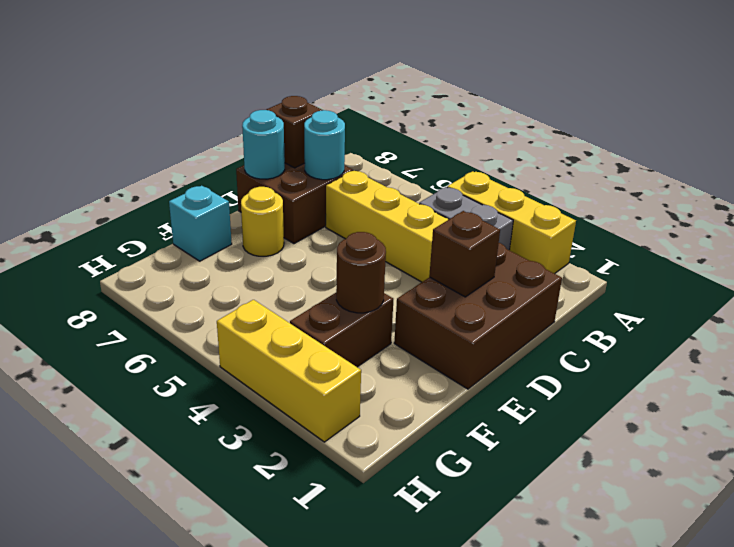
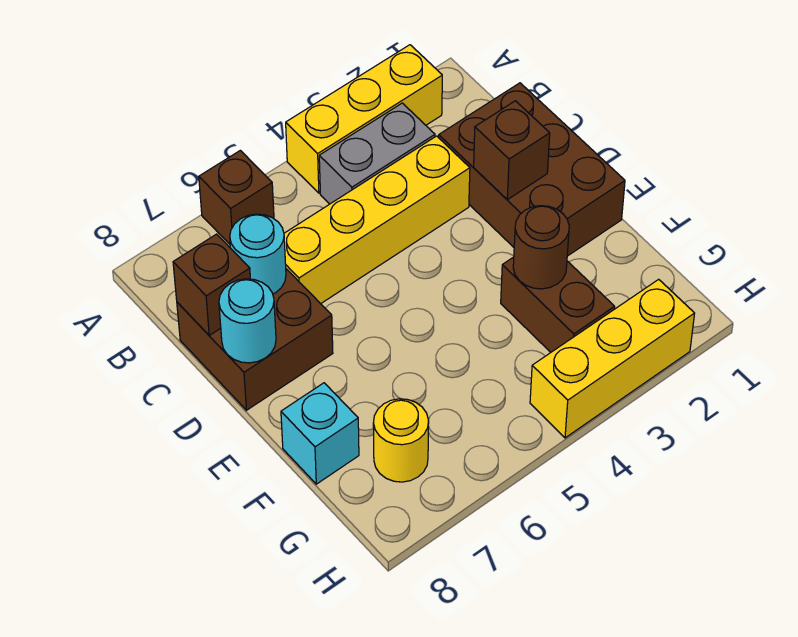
none -> brown 1x1 brick [199,150,274,244]
yellow 1x1 round brick [241,187,284,256] -> yellow 1x1 round brick moved to [373,399,429,482]

